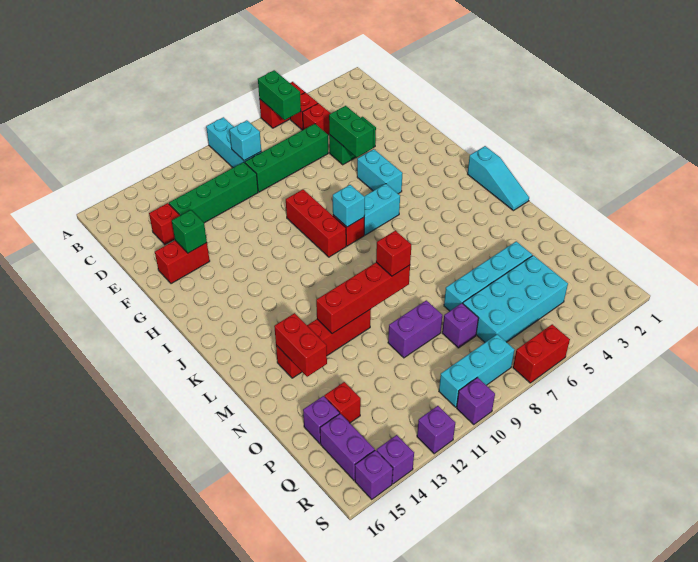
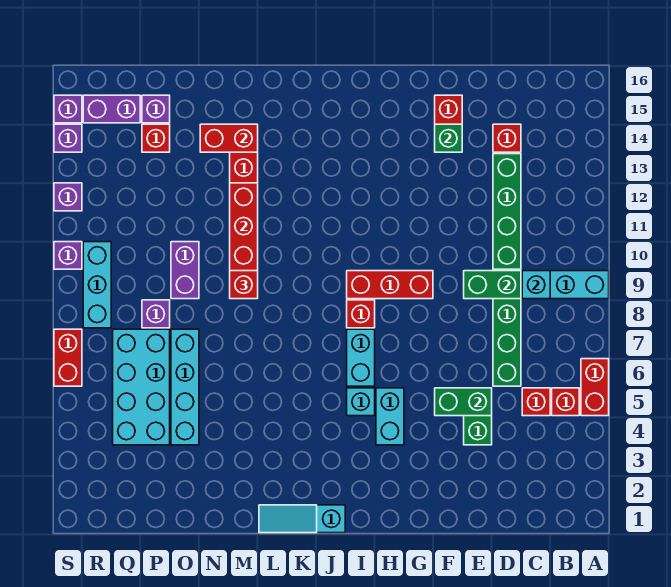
green 1x2 brick [258,70,301,120] -> green 1x2 brick moved to [464,271,521,299]
cyan 1x2 brick [357,149,402,194] -> cyan 1x2 brick turned to [376,388,404,445]
cyan 1x1 brick [333,185,365,227] -> cyan 1x1 brick moved to [347,388,375,416]

